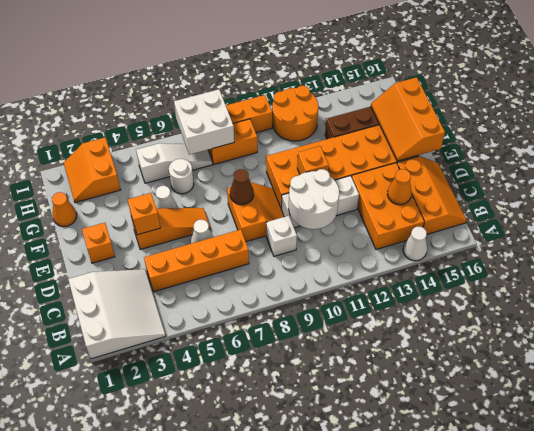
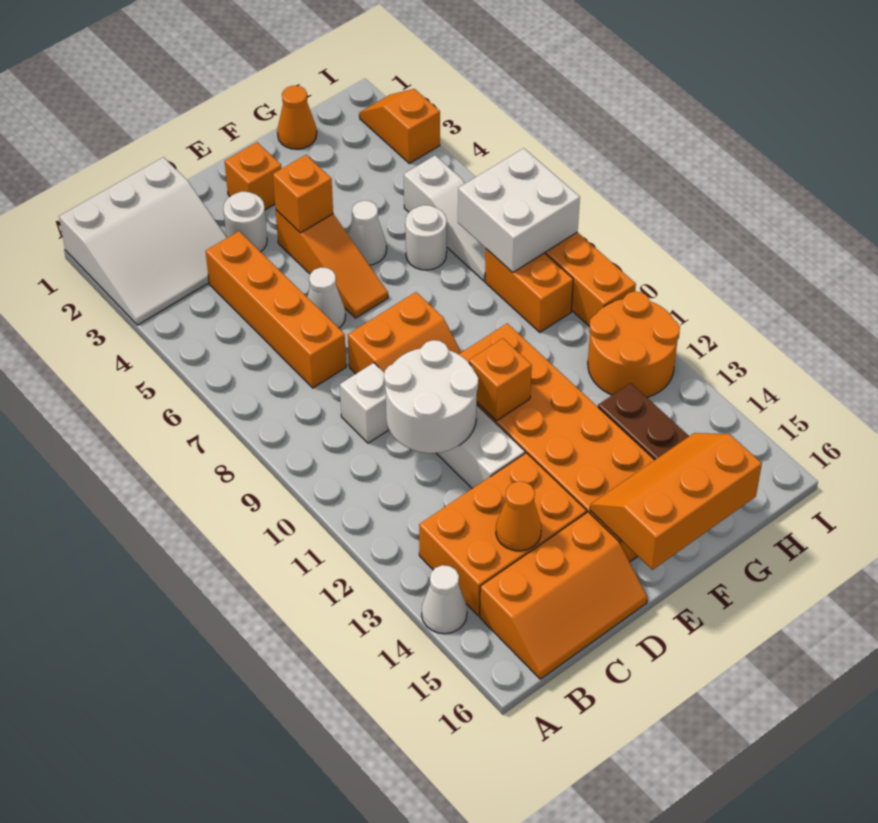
none -> white 1x1 round brick [223,192,267,252]
brown 1x1 cone [230,169,254,205] -> none
orange 2x2 slope [64,138,120,203] -> orange 1x2 slope [359,89,440,164]

